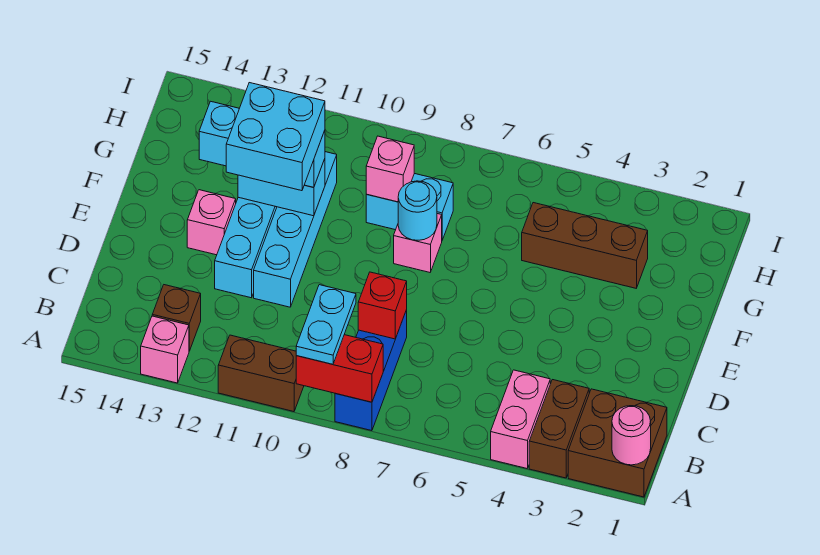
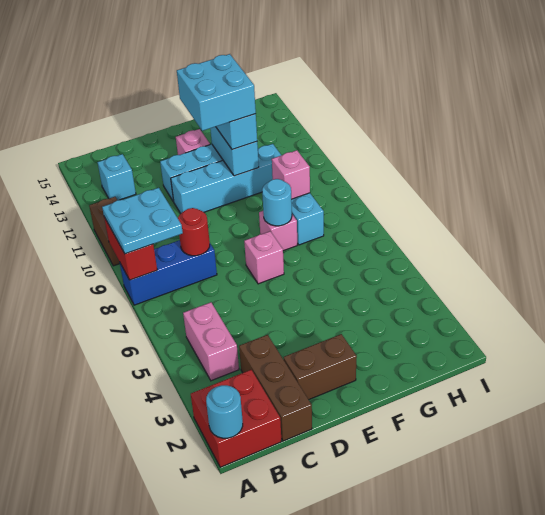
brown 2x2 brick [568,389,667,497] -> red 2x2 brick [191,370,281,467]
pink 1x1 round brick [612,406,651,465] -> cyan 1x1 round brick [206,385,243,438]
brown 1x2 brick [529,380,589,478] -> brown 1x2 brick moved to [283,334,357,400]
pink 1x2 brick [491,370,550,468] -> pink 1x2 brick turned to [183,302,239,381]
cyan 1x2 plate [296,285,356,364] -> cyan 2x2 plate [102,188,183,254]
pink 1x1 brick [141,316,189,383] -> pink 1x1 brick moved to [244,231,284,284]
brown 1x1 brick [152,285,201,351] -> cyan 1x1 brick [97,154,136,200]
red 1x1 brick [358,272,407,339] -> red 1x1 round brick [178,208,210,256]
brown 1x3 brick [522,203,648,288] -> brown 1x3 brick moved to [239,335,312,441]

